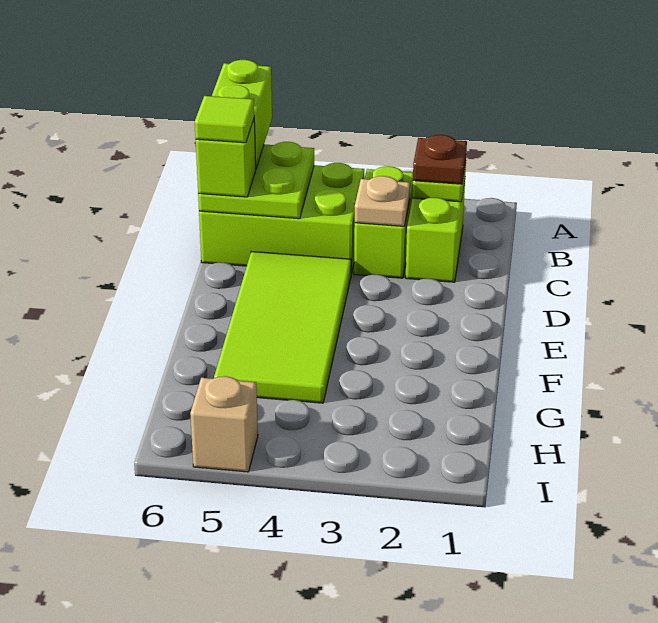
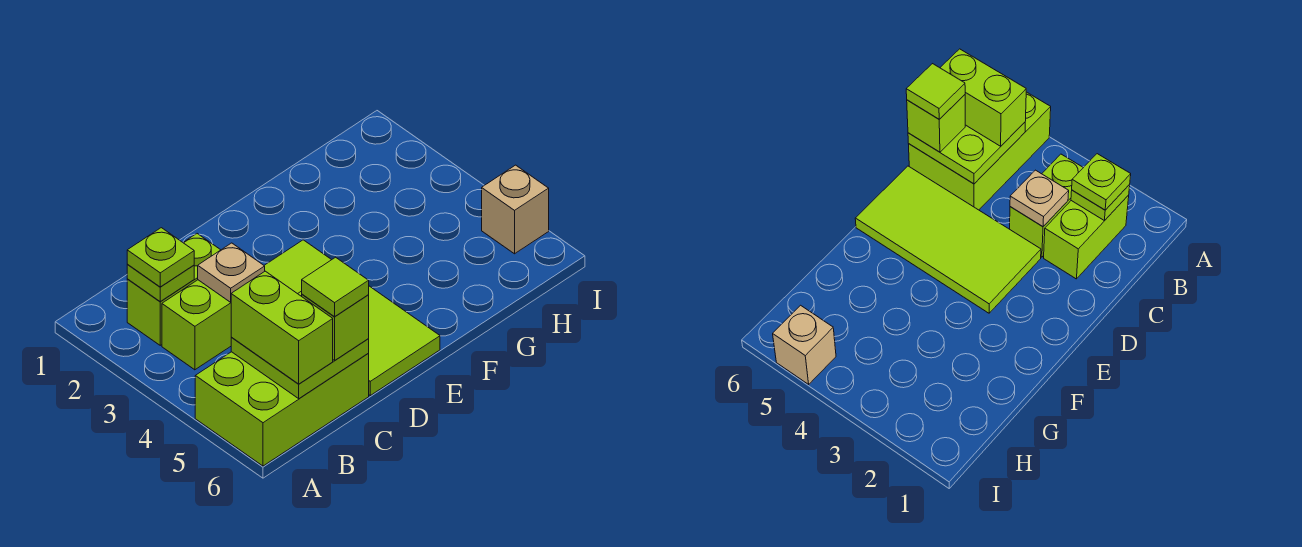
lime 1x2 brick [212,60,272,168] -> lime 1x2 brick turned to [231,271,333,384]
brown 1x1 plate [413,135,467,184] -> lime 1x1 plate [127,228,194,287]
lime 2x3 brick [199,163,364,274] -> lime 2x3 brick turned to [195,352,369,466]
lime 2x4 tile [214,252,351,403] -> lime 2x4 tile turned to [264,240,440,395]

